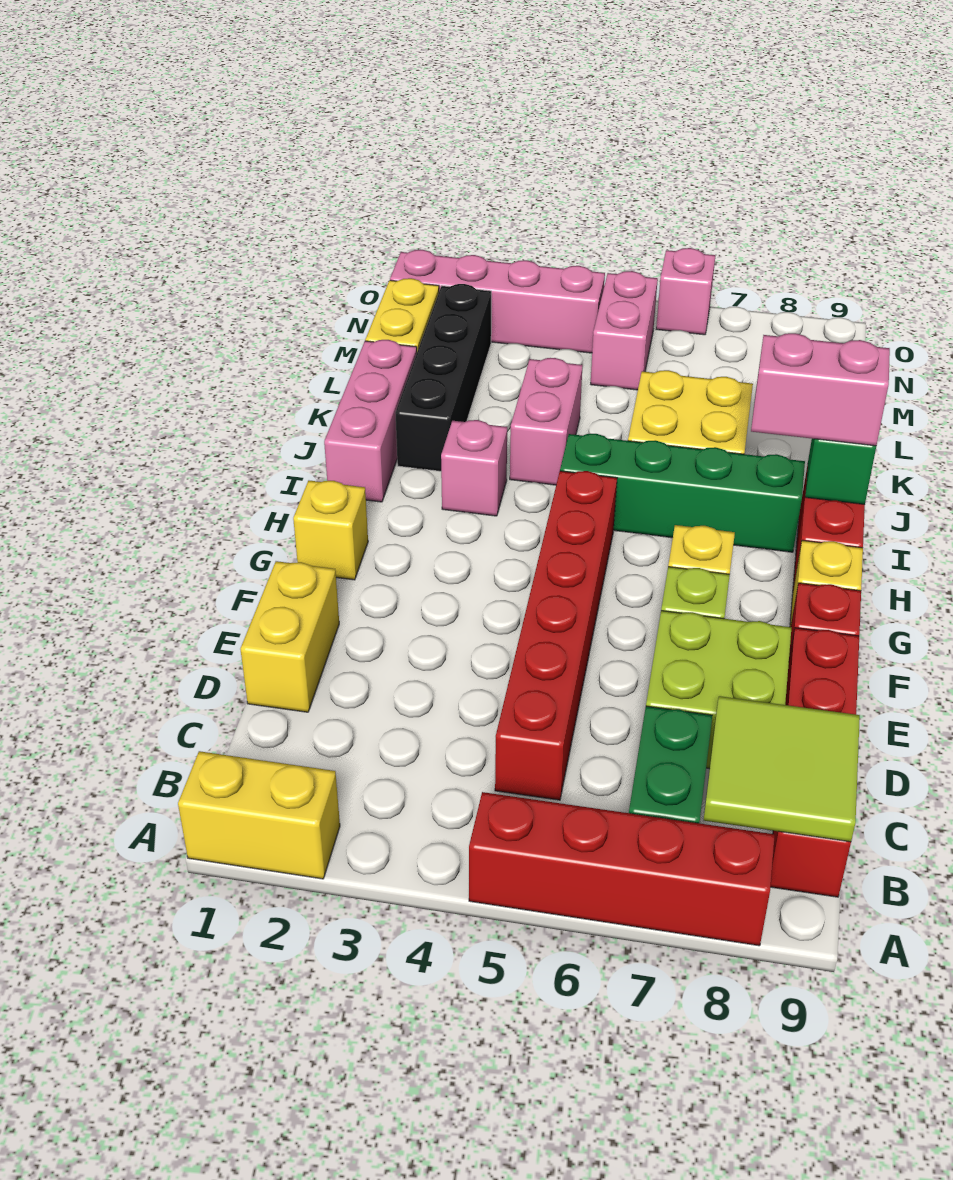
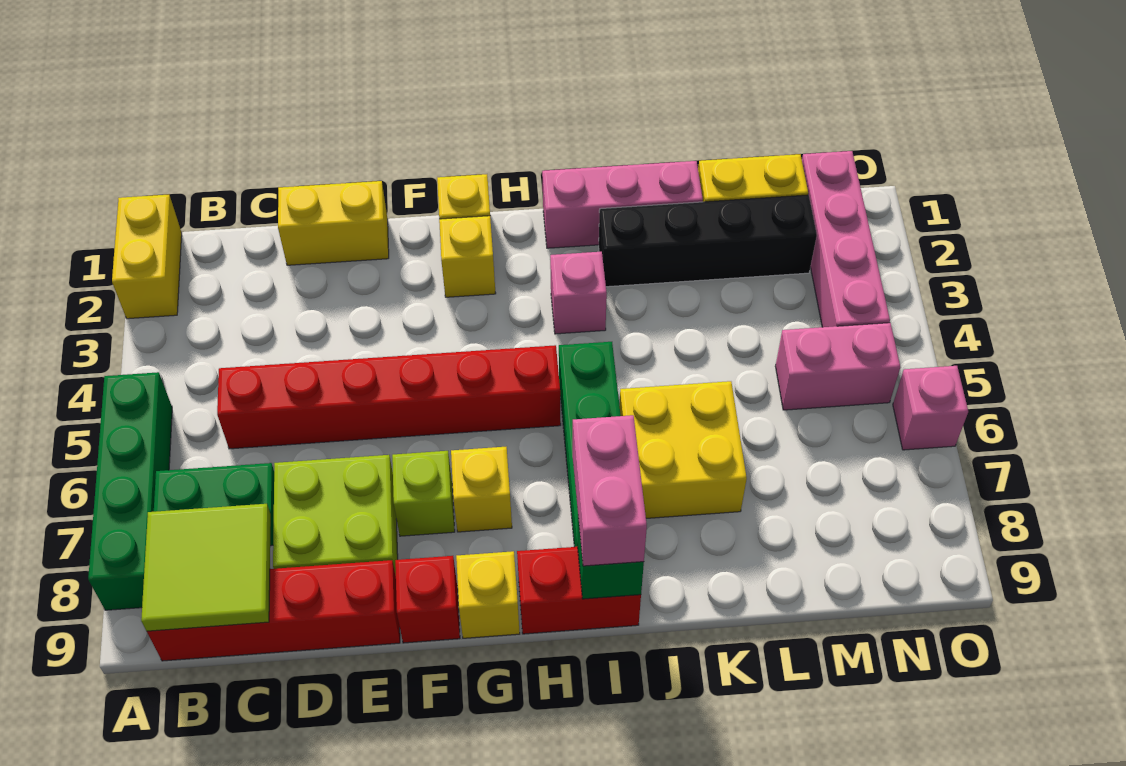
red 1x4 brick [469,792,775,946] -> green 1x4 brick [88,372,172,610]
none -> yellow 1x1 brick [439,216,496,297]
pink 1x2 brick [510,358,583,485] -> none

